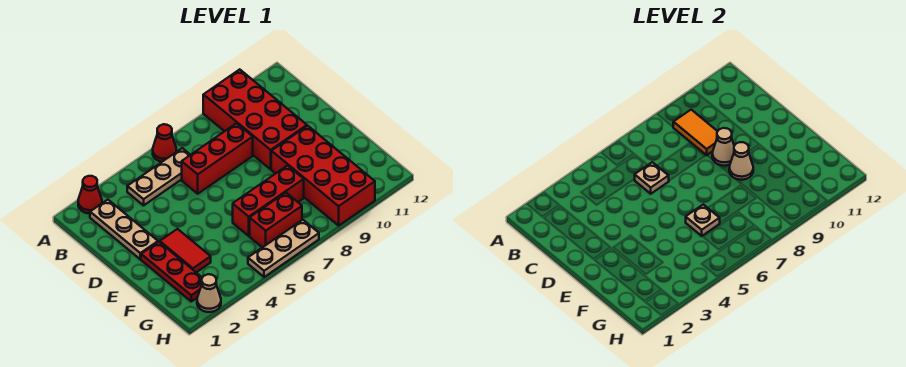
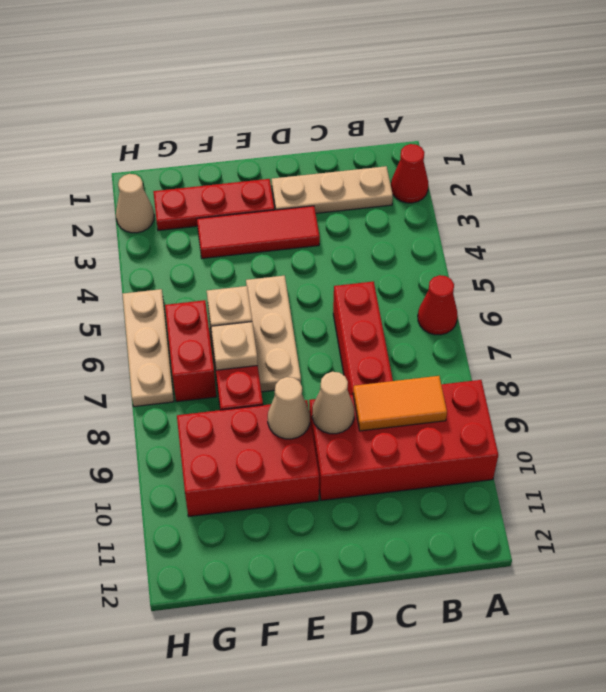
tan 1x3 plate [127,148,190,205] -> tan 1x3 plate moved to [246,276,301,392]
tan 1x1 plate [635,162,669,194] -> tan 1x1 plate moved to [211,322,258,370]
red 1x2 tile [160,229,211,273] -> red 1x3 tile [197,206,320,258]
red 2x4 brick [271,126,375,226] -> red 2x3 brick [177,400,319,516]

